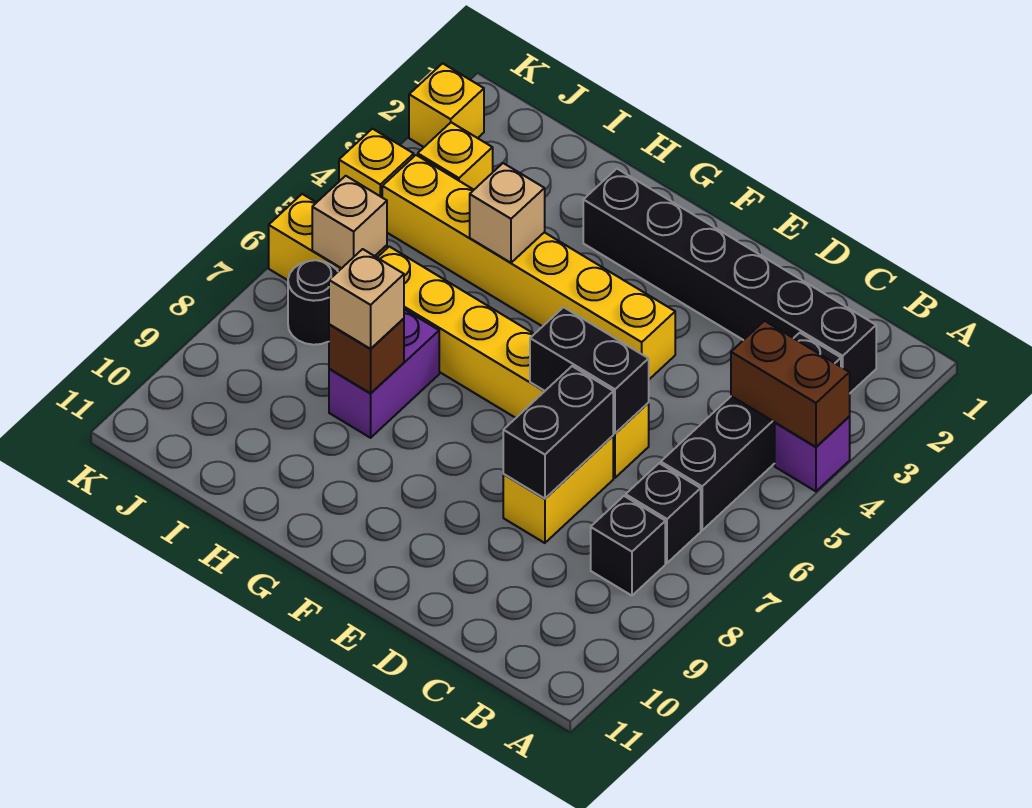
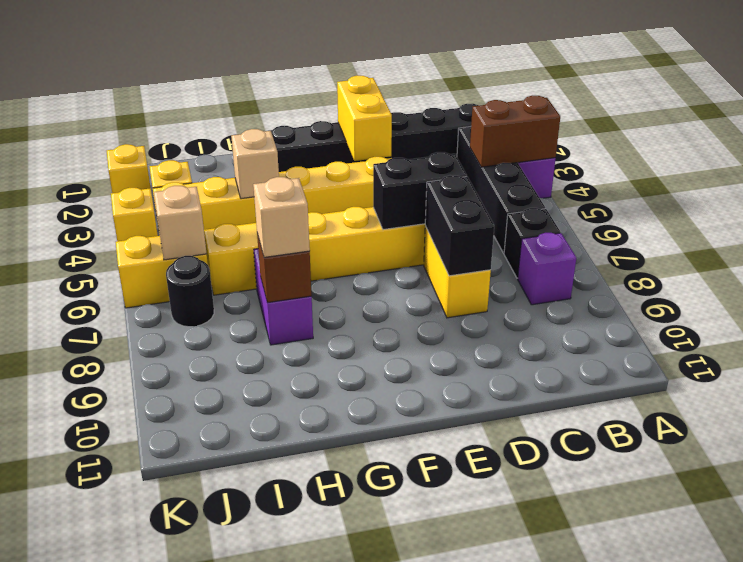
black 1x1 brick [591,496,665,596] -> purple 1x1 brick [518,233,576,305]
none -> yellow 1x2 brick [337,76,392,161]

